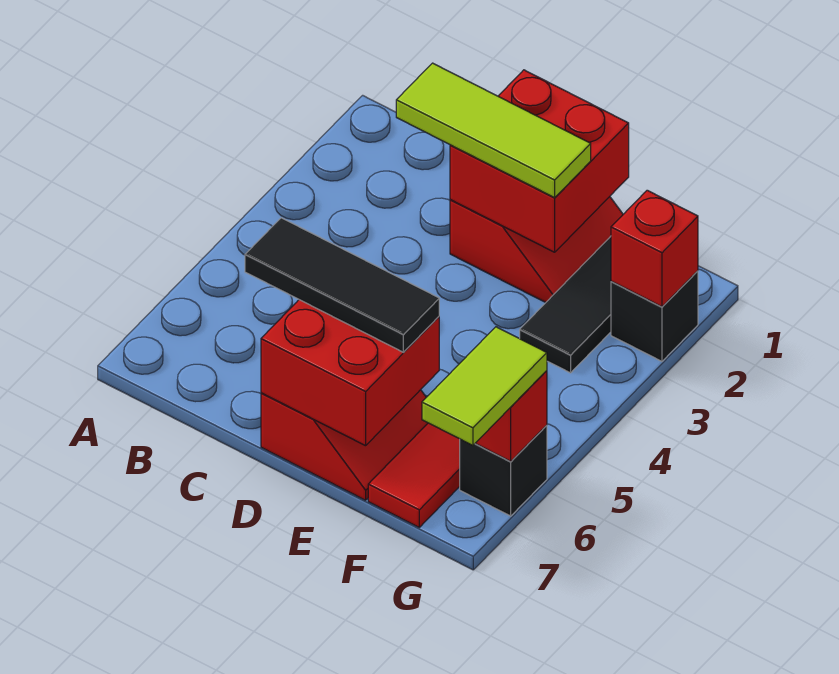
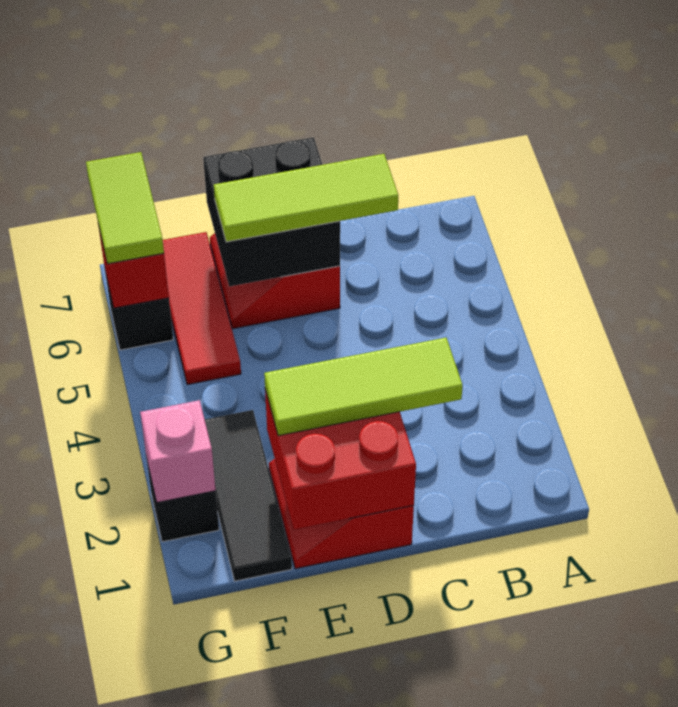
black 1x3 tile [245,218,439,352] -> lime 1x3 tile [214,154,398,242]
red 2x2 brick [261,300,439,446] -> black 2x2 brick [203,137,340,287]
red 1x1 brick [611,190,698,307] -> pink 1x1 brick [140,400,216,502]

